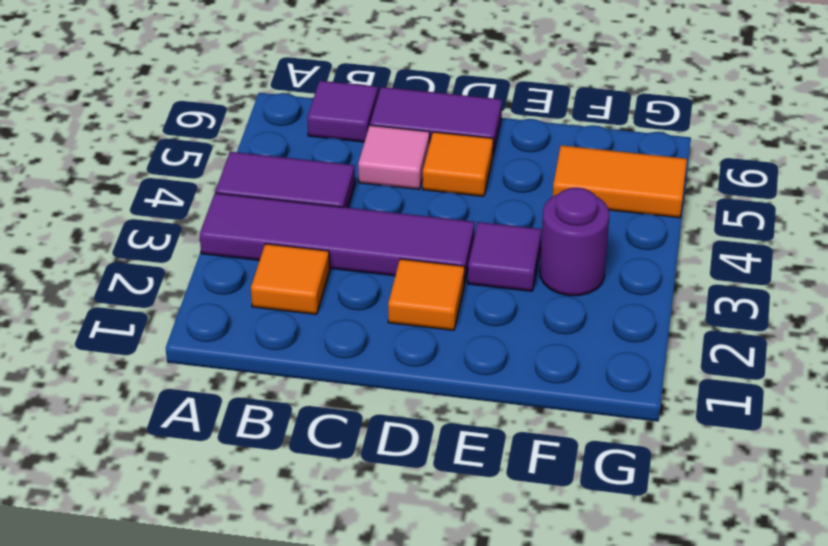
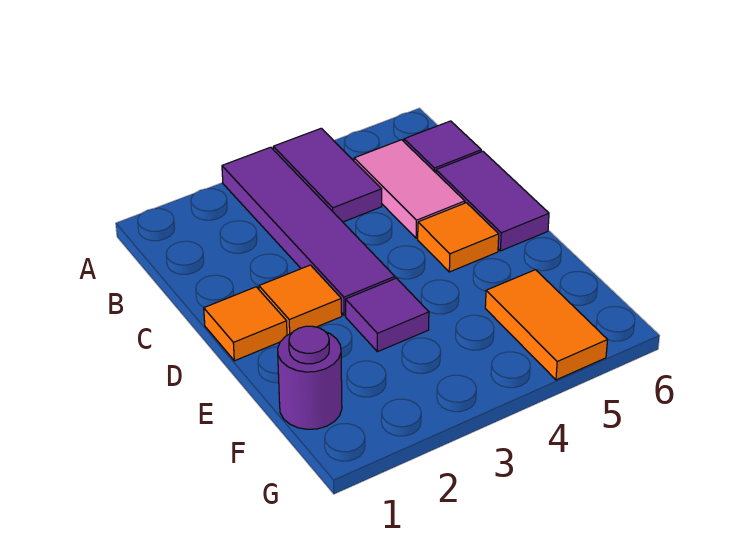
orange 1x1 tile [251,244,330,314] -> orange 1x1 tile moved to [204,287,287,361]
pink 1x1 tile [358,125,430,189] -> pink 1x2 tile [354,140,465,238]
purple 1x1 round brick [540,188,609,296] -> purple 1x1 round brick moved to [278,326,342,429]

